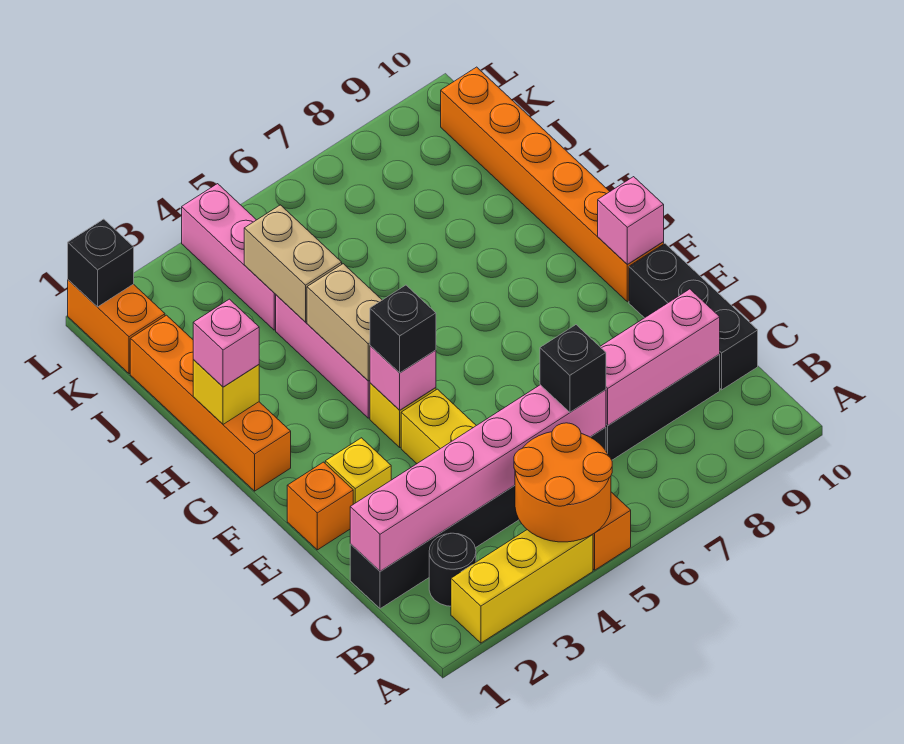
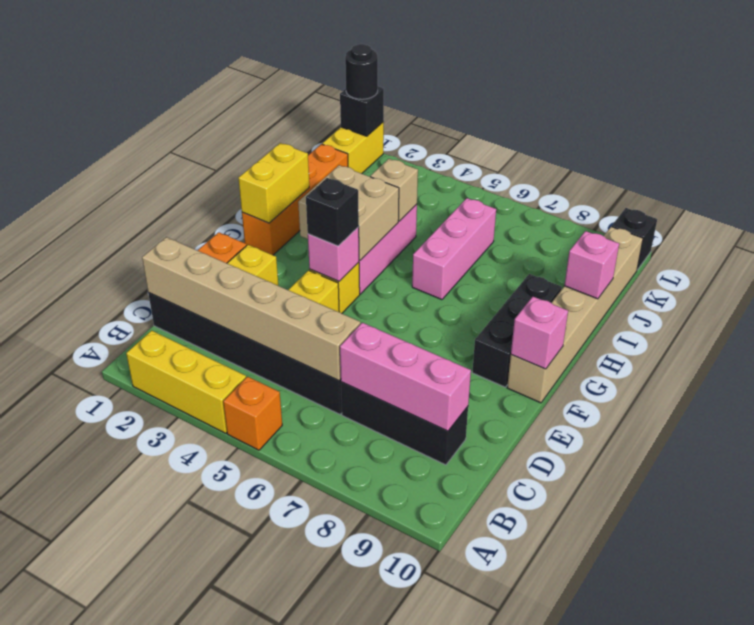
orange 2x2 round brick [514,423,612,542] -> none
black 1x1 round brick [429,533,476,606] -> black 1x1 round brick moved to [345,44,378,99]
pink 1x6 brick [350,385,606,571] -> tan 1x6 brick [142,237,360,381]
black 1x1 brick [540,325,606,412] -> black 1x1 brick moved to [612,208,657,270]
black 1x3 brick [629,244,758,390] -> black 1x3 brick moved to [472,274,562,387]
orange 1x6 brick [441,67,664,302] -> tan 1x6 brick [507,227,643,403]
tan 1x2 brick [307,264,382,381] -> tan 2x2 brick [298,165,399,261]
yellow 1x1 brick [193,359,259,424] -> yellow 1x2 brick [238,143,309,223]
pink 1x1 brick [193,299,259,387] -> pink 1x1 brick moved to [564,231,619,299]
tan 1x2 brick [244,205,342,322] -> tan 1x1 brick [370,159,418,221]
pink 1x3 brick [182,184,276,330] -> pink 1x3 brick moved to [412,198,496,300]
orange 1x2 brick [68,280,165,374] -> yellow 1x2 brick [322,122,384,174]

